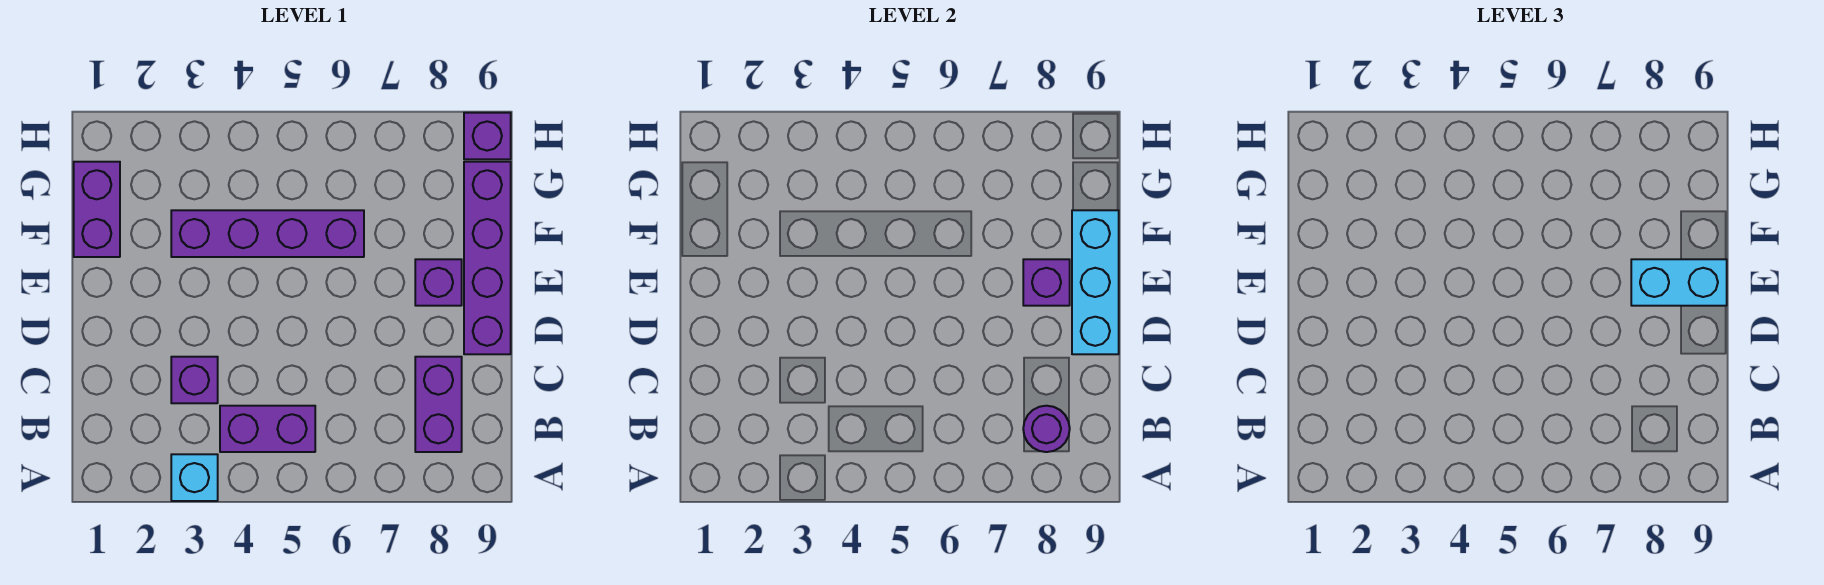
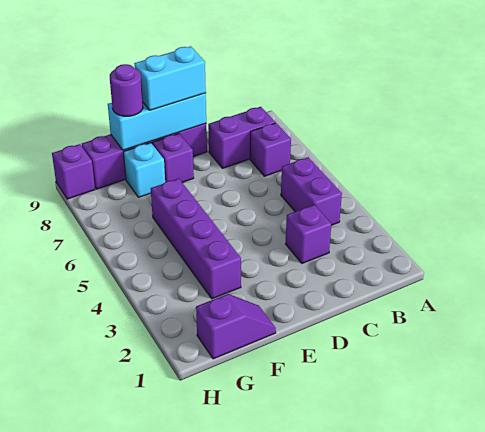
cyan 1x1 brick [171,454,218,501] -> cyan 1x1 brick moved to [123,143,165,197]
purple 1x1 round brick [1023,406,1070,452] -> purple 1x1 round brick moved to [110,64,143,116]
purple 1x1 brick [1023,259,1070,306] -> purple 1x1 brick moved to [250,123,291,176]
cyan 1x2 brick [1631,259,1727,306] -> cyan 1x2 brick turned to [134,46,206,110]
purple 1x2 brick [74,162,120,257] -> purple 1x2 slope [196,294,276,359]

